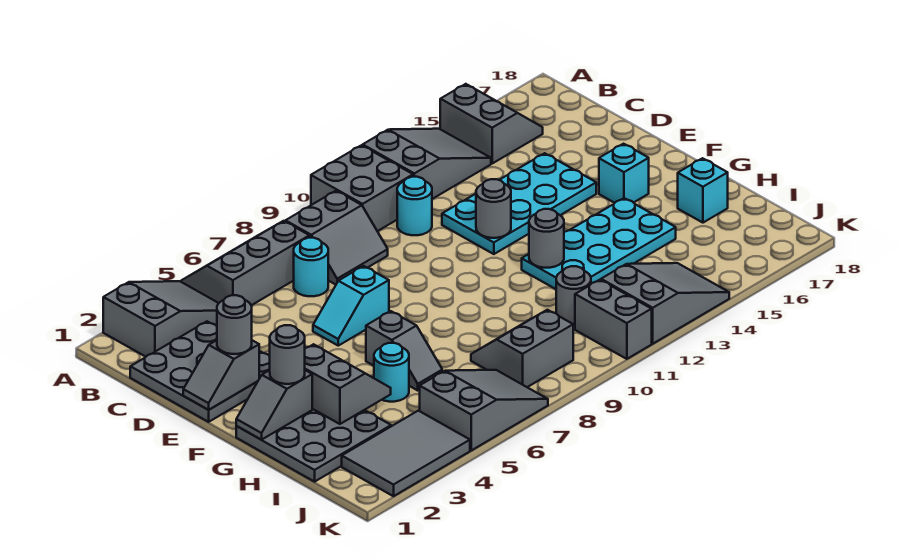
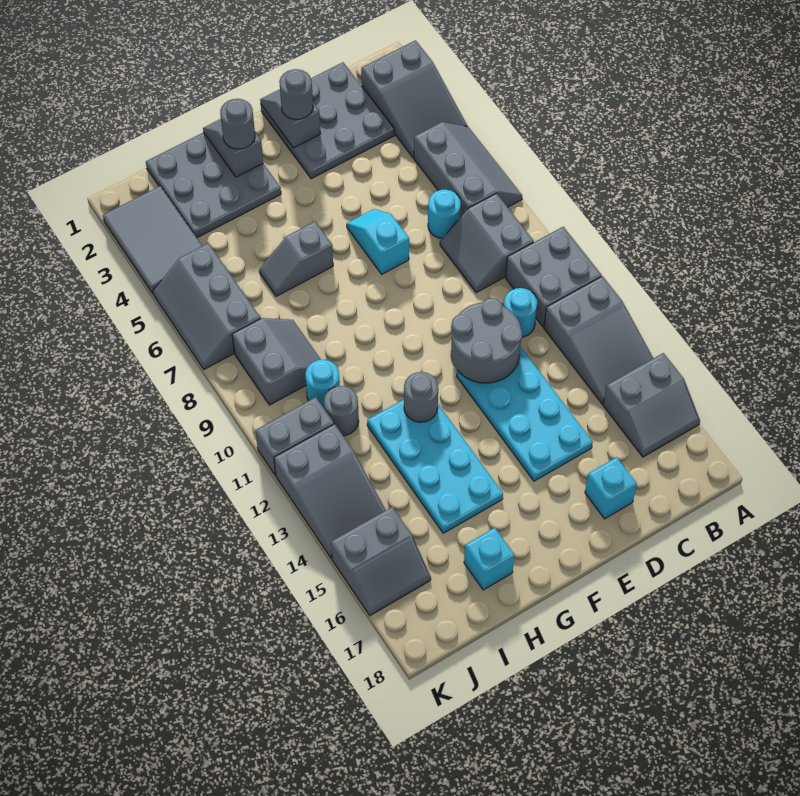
grey 1x1 round brick [476,179,511,238] -> grey 2x2 round brick [451,298,522,383]
cyan 1x1 brick [599,144,649,203] -> cyan 1x1 brick moved to [585,457,637,519]
grey 2x2 slope [305,344,391,424] -> grey 2x2 slope moved to [331,507,431,615]
cyan 1x1 round brick [374,343,409,402] -> cyan 1x1 round brick moved to [305,360,340,408]
grey 2x3 slope [420,370,548,450] -> grey 2x3 slope turned to [153,243,260,369]

